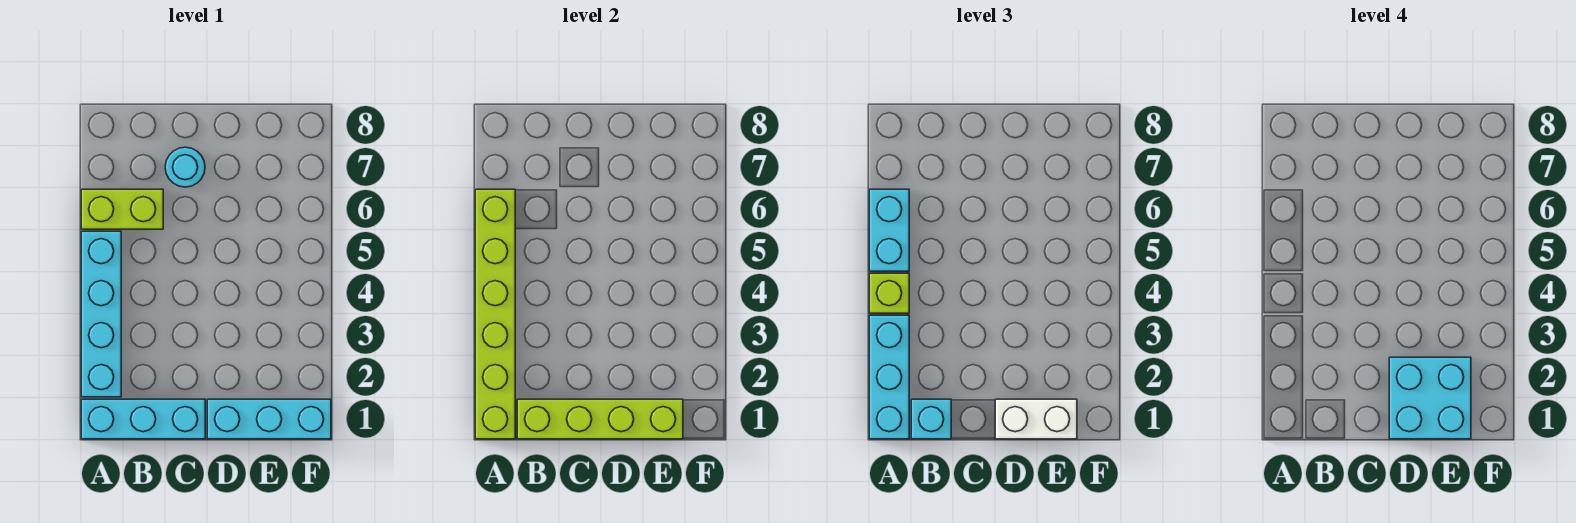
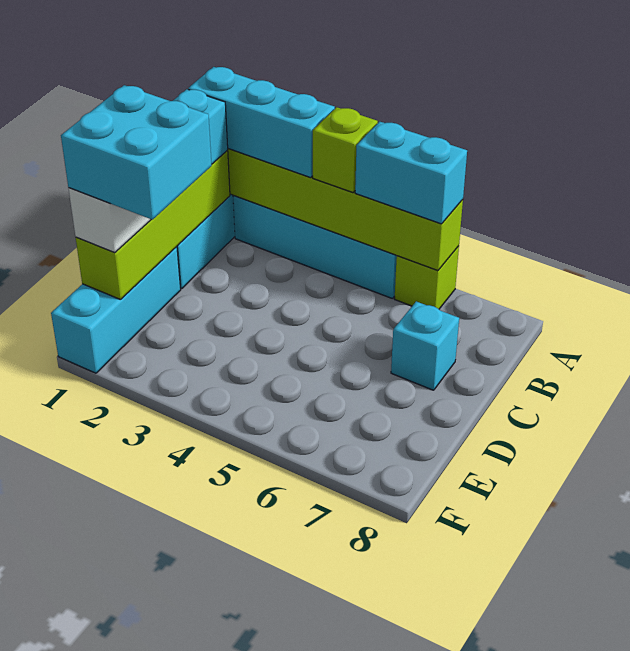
lime 1x2 brick [81,189,163,229] -> lime 1x1 brick [395,246,459,309]
cyan 1x1 round brick [165,147,205,187] -> cyan 1x1 brick [391,301,459,390]

